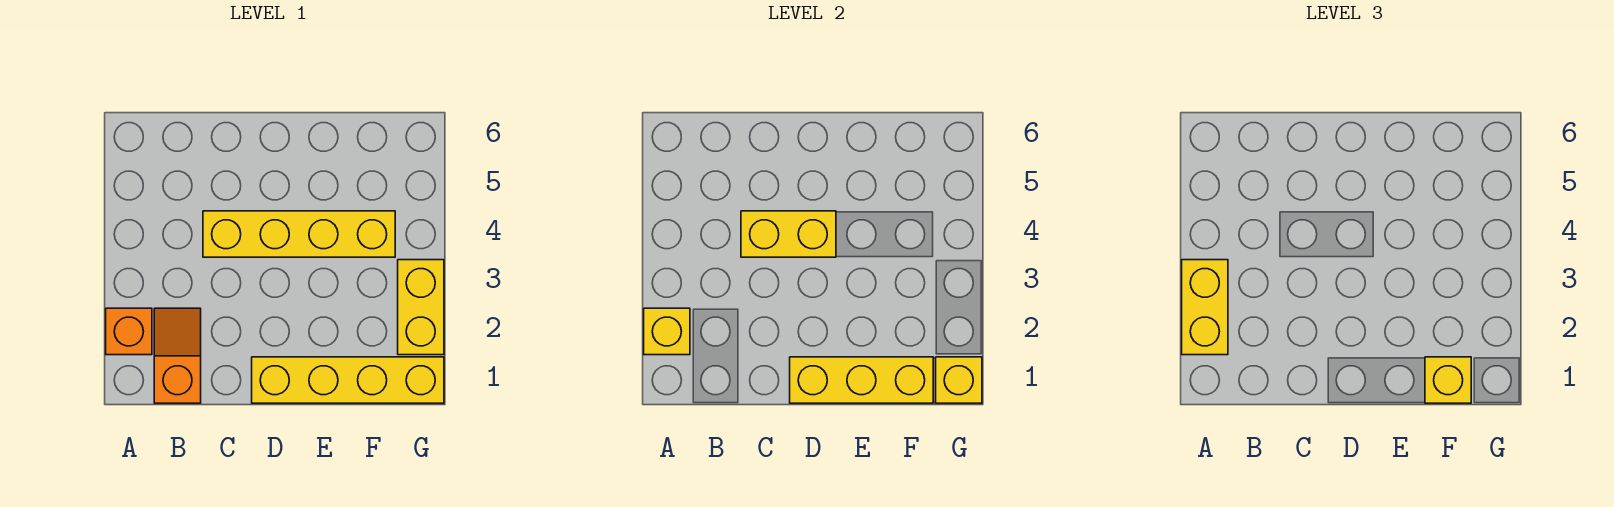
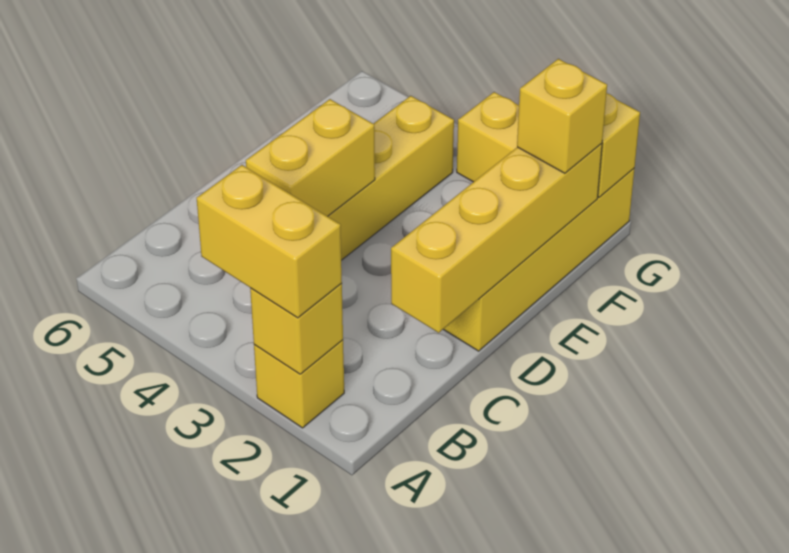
orange 1x1 brick [106,308,152,355] -> yellow 1x1 brick [254,340,344,428]
orange 1x2 slope [154,308,201,403] -> none
yellow 1x3 brick [790,357,933,403] -> yellow 1x4 brick [391,144,602,333]

